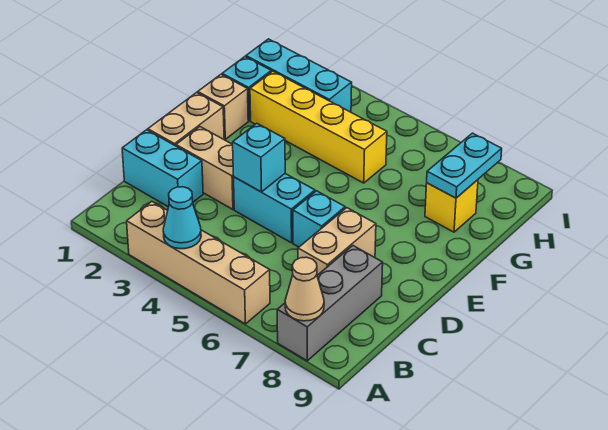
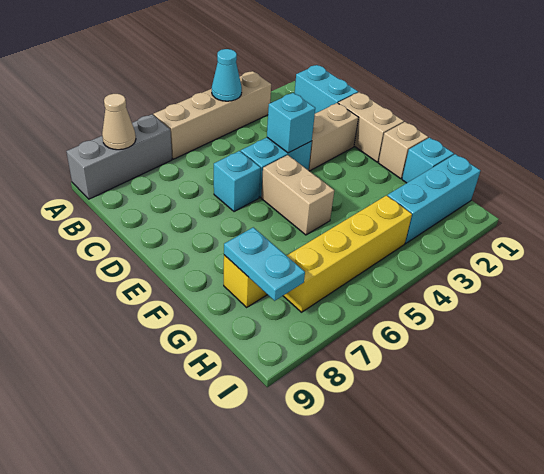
grey 1x3 brick [277,246,383,361] -> grey 1x3 brick turned to [66,114,172,199]
cyan 1x2 brick [122,130,203,207] -> cyan 1x2 brick turned to [295,65,358,113]
tan 1x2 brick [298,208,376,275] -> tan 1x2 brick moved to [261,155,334,235]
yellow 1x4 brick [250,71,387,183] -> yellow 1x4 brick moved to [283,196,412,312]

